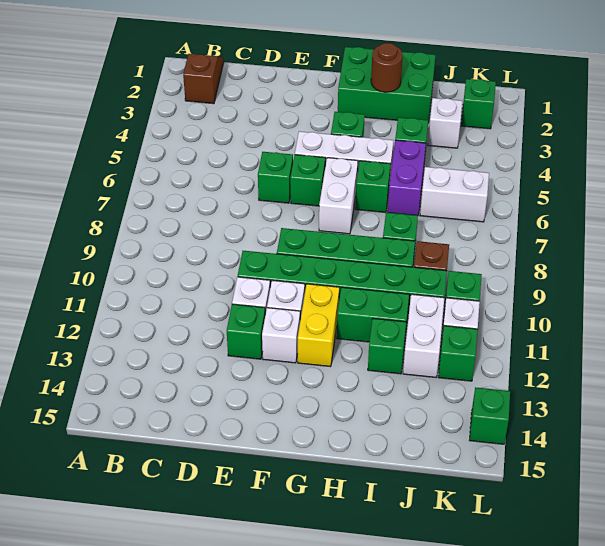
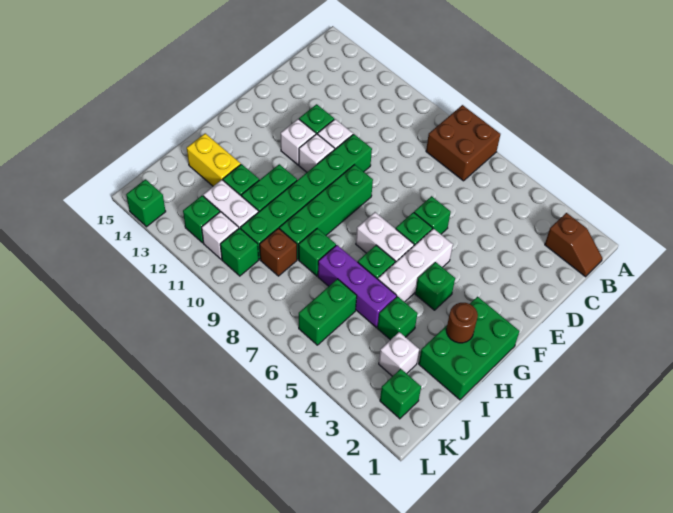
none -> brown 2x2 brick [426,105,500,181]
yellow 1x2 brick [298,284,339,367] -> yellow 1x2 brick moved to [187,133,241,186]
purple 1x2 brick [388,140,426,216] -> purple 1x3 brick [318,245,397,328]
white 1x2 brick [420,167,489,222] -> green 1x2 brick [299,279,357,345]

